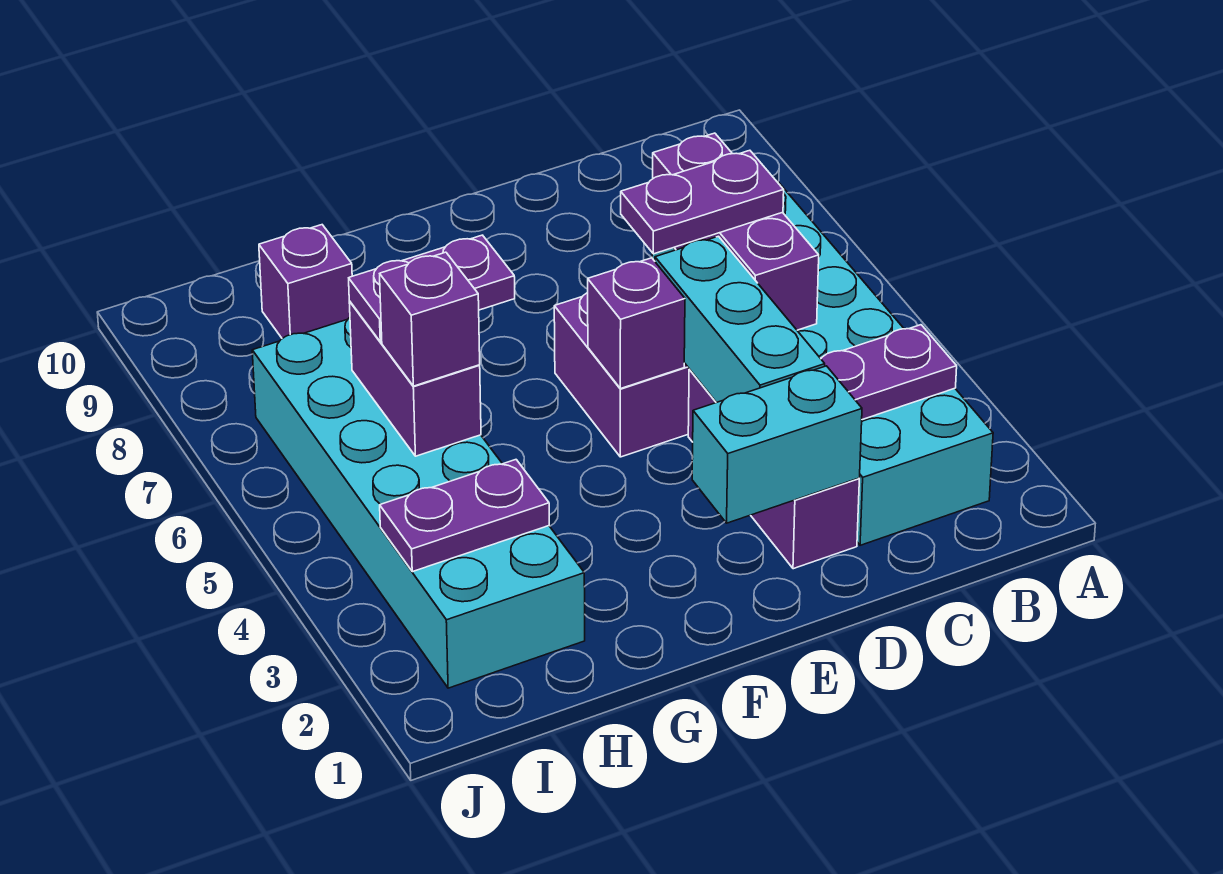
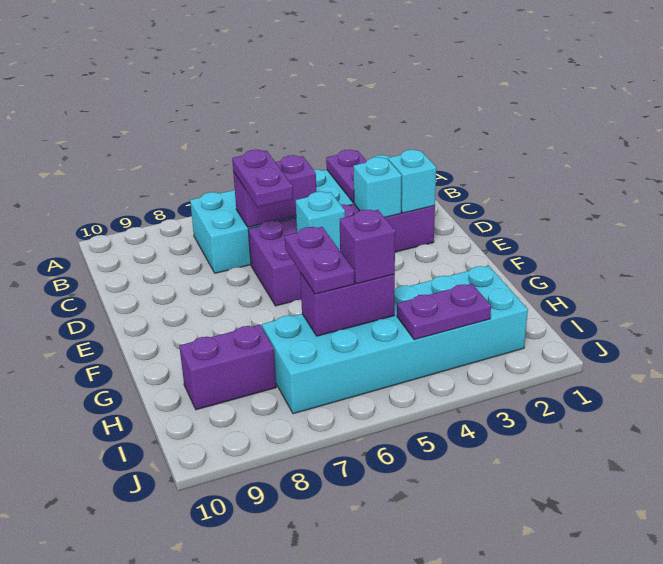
purple 1x3 brick [653,133,819,330] -> purple 1x2 brick [233,155,316,227]
cyan 1x2 brick [692,366,862,523] -> cyan 1x1 brick [388,150,436,213]
cyan 1x3 brick [655,236,825,402] -> cyan 1x1 brick [354,157,402,217]
purple 1x1 brick [588,258,685,389] -> cyan 1x1 brick [296,192,345,250]
purple 1x2 plate [380,460,549,572] -> purple 1x2 plate turned to [397,284,491,340]
purple 1x1 brick [259,225,352,339] -> purple 1x2 brick [179,325,276,410]

